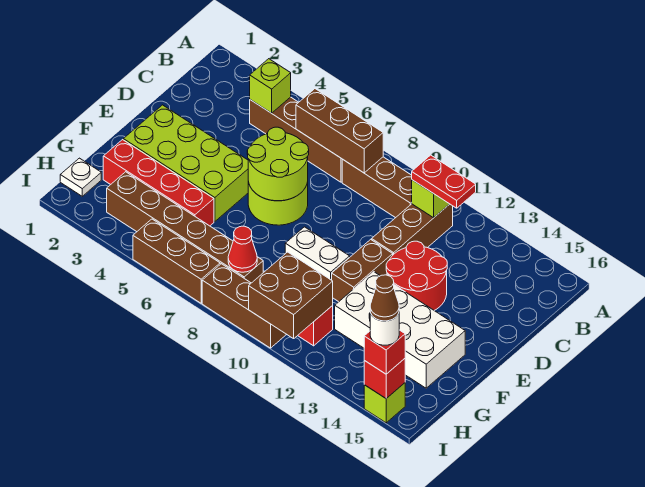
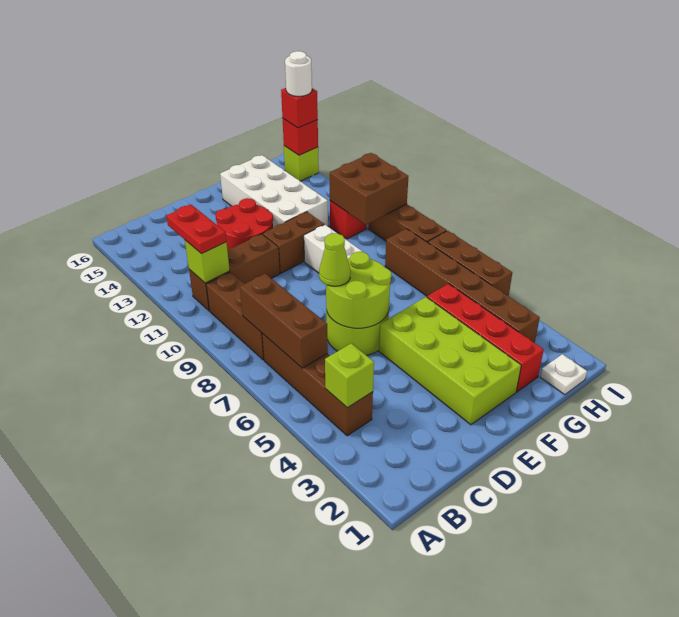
none -> lime 1x1 cone [319,233,351,286]
red 1x1 cone [228,226,257,272] -> none
brown 1x1 cone [370,275,399,321] -> none

